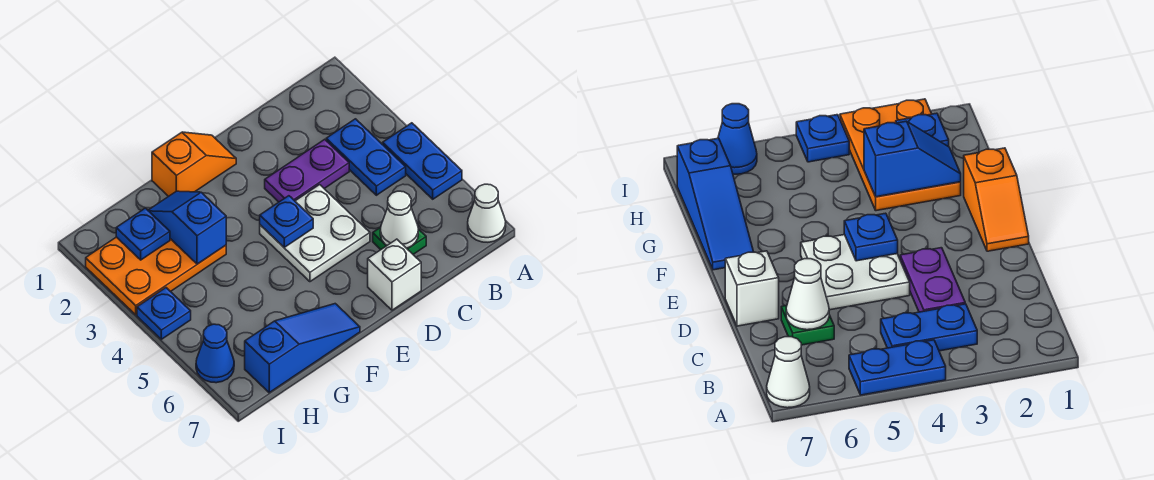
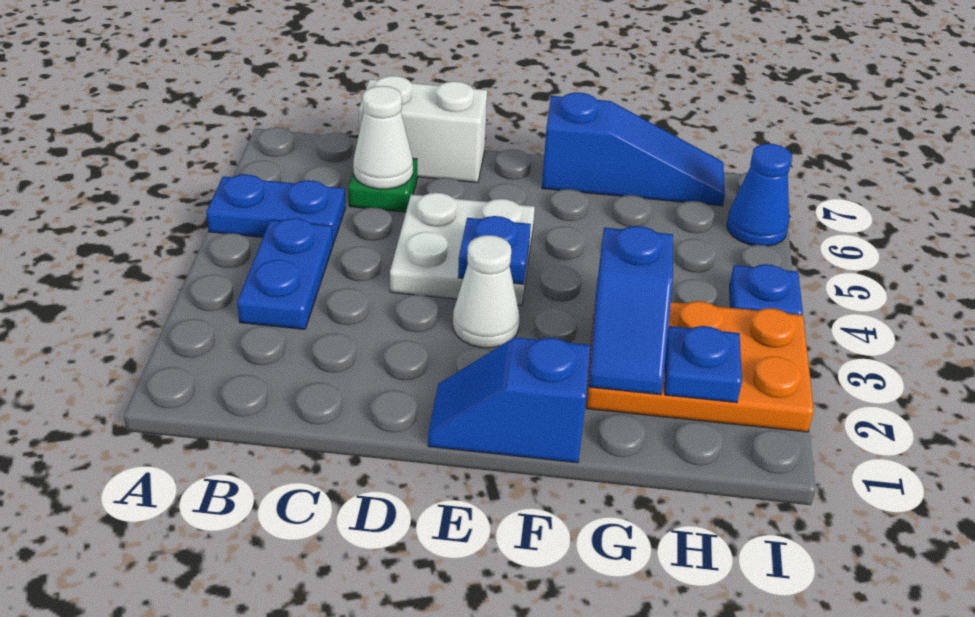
blue 1x2 plate [383,123,462,199] -> blue 1x2 plate turned to [206,174,346,244]
white 1x1 cone [468,184,506,242] -> white 1x1 cone moved to [453,235,520,348]
purple 1x2 plate [265,139,349,202] -> none
white 1x1 brick [368,239,421,310] -> white 1x2 brick [359,76,487,183]
orange 1x2 slope [152,132,236,197] -> blue 1x2 slope [428,337,590,463]
blue 1x3 slope [245,304,360,393] -> blue 1x3 slope turned to [542,92,725,206]

